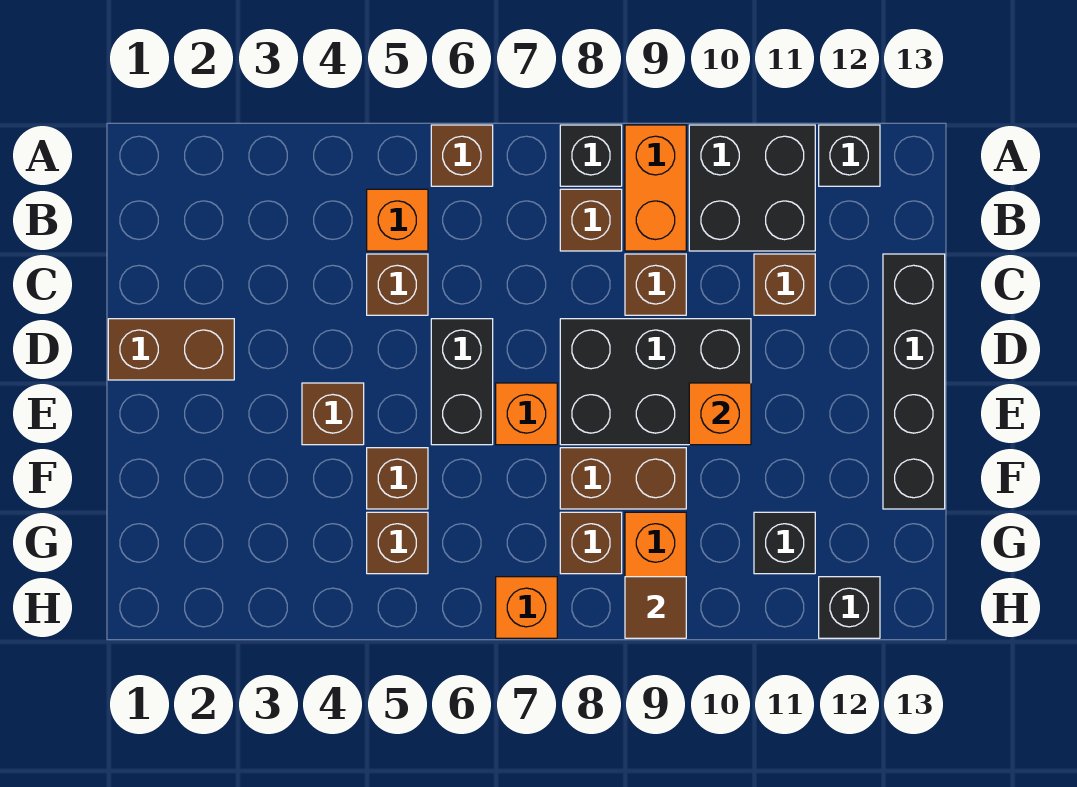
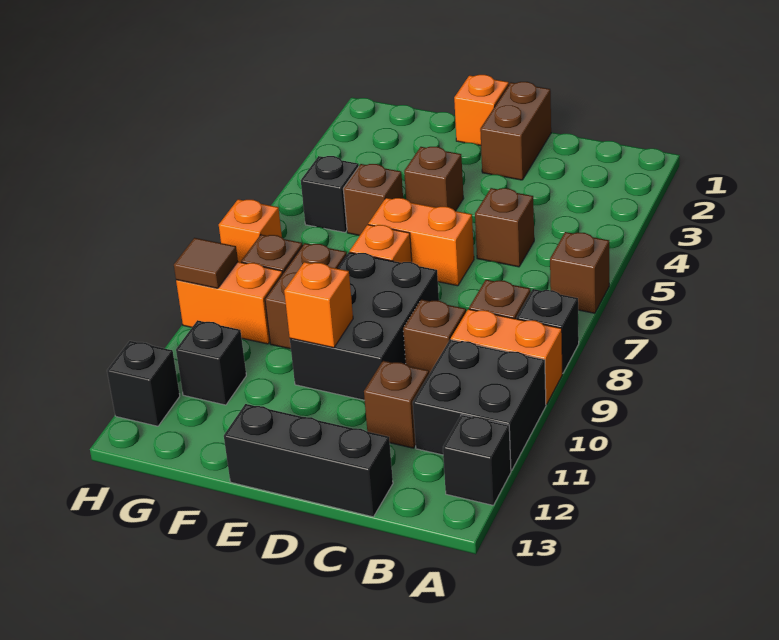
orange 1x1 brick [367,189,428,251] -> orange 1x1 brick moved to [454,75,509,145]
black 1x4 brick [883,254,945,509] -> black 1x3 brick [224,404,393,517]
black 1x2 brick [431,319,493,445] -> orange 1x2 brick [368,198,474,286]
brown 1x1 brick [367,512,428,574] -> black 1x1 brick [301,156,359,232]

